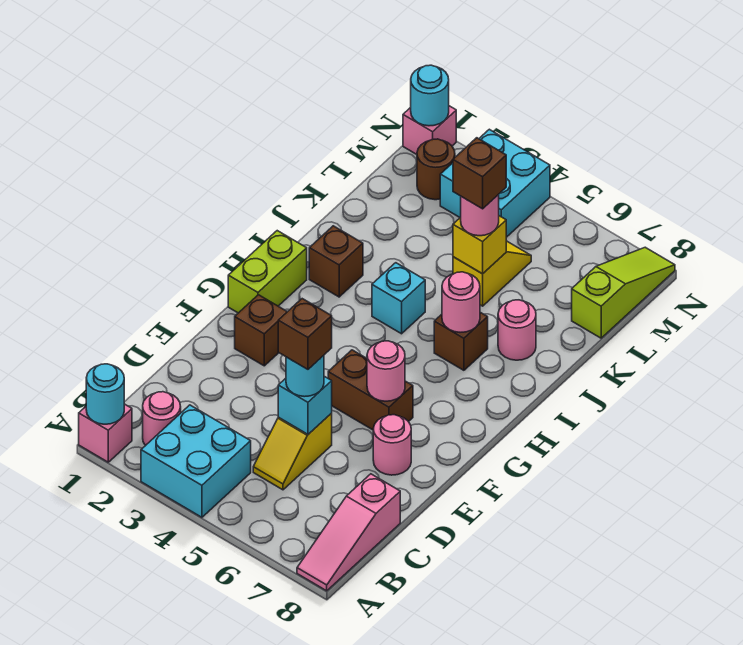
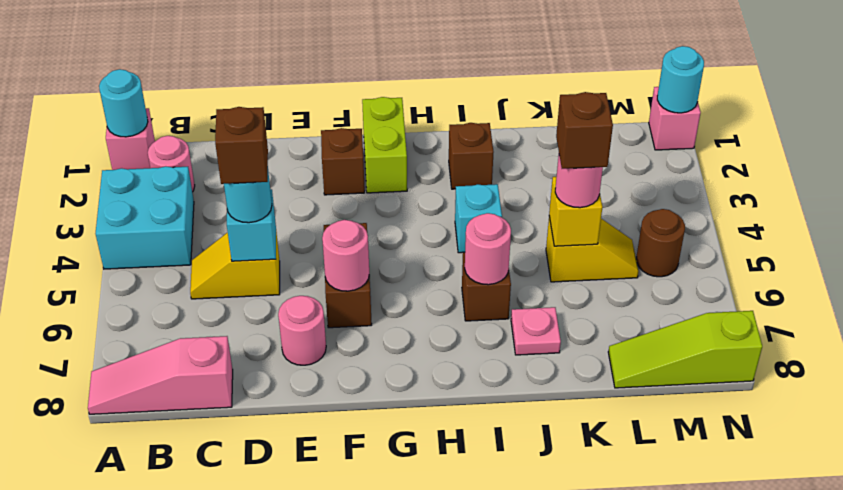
lime 1x2 brick [228,231,307,313] -> lime 1x2 brick turned to [362,97,407,193]
pink 1x1 round brick [498,300,536,360] -> pink 1x1 plate [511,307,561,355]
lime 1x3 slope [572,247,675,338] -> lime 1x3 slope turned to [608,311,762,388]
brown 1x1 round brick [417,139,455,200] -> brown 1x1 round brick moved to [636,209,685,277]
cyan 2x2 brick [440,129,550,237] -> none

